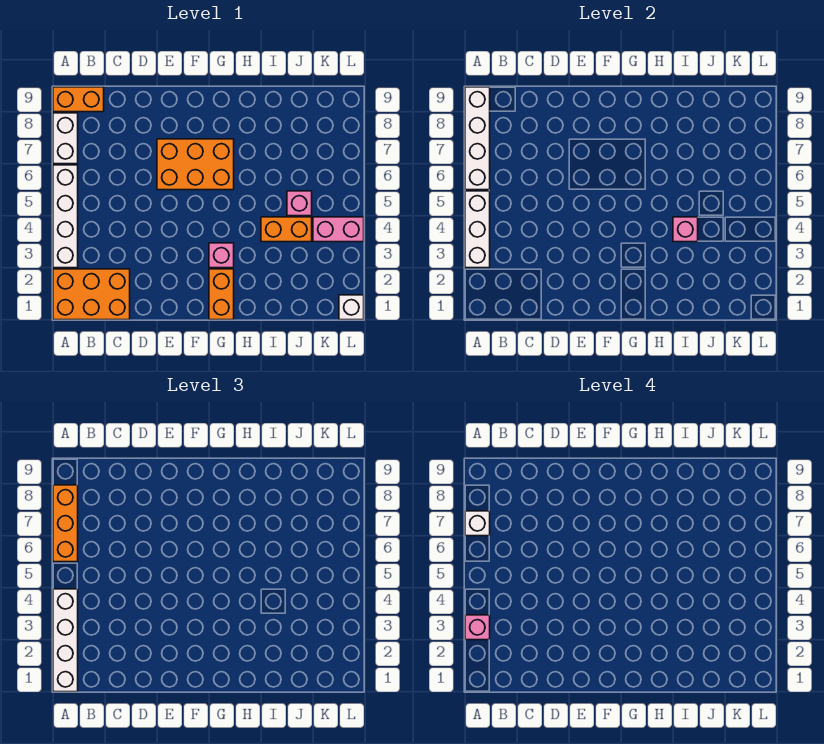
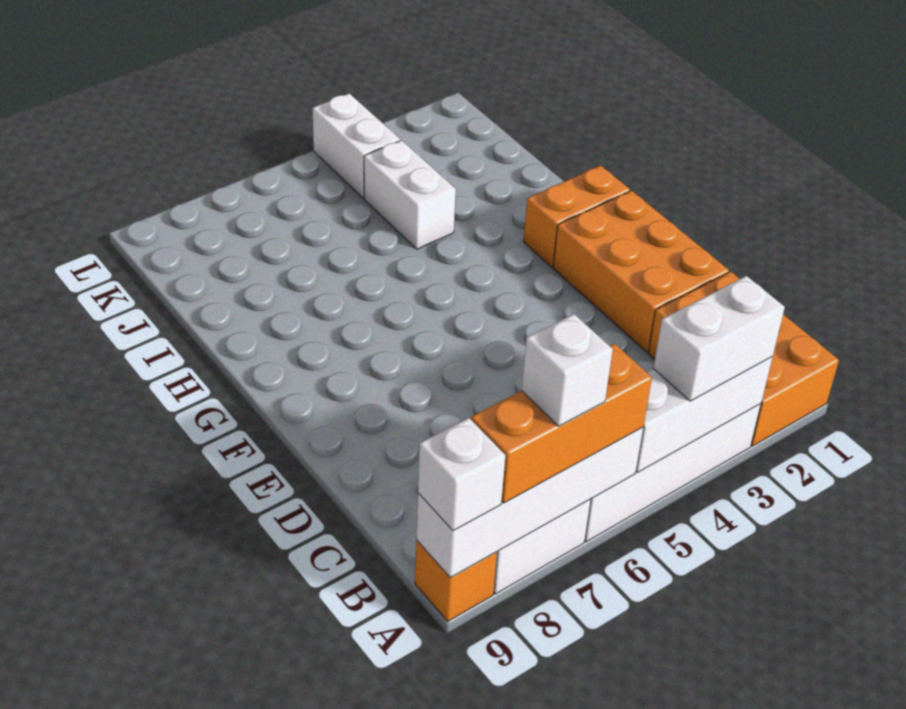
white 1x4 brick [53,589,78,692] -> white 1x2 brick [653,276,785,401]
pink 1x1 brick [465,615,490,640] -> none
orange 1x2 brick [53,87,104,112] -> orange 1x1 brick [415,541,497,621]
orange 2x3 brick [157,139,234,190] -> orange 2x3 brick moved to [553,191,729,352]
pink 1x1 brick [209,243,234,268] -> none
orange 1x2 brick [261,217,312,242] -> white 1x2 brick [364,140,456,249]
pink 1x1 brick [673,217,698,242] -> none
pink 1x1 brick [287,191,312,216] -> none
pink 1x2 brick [313,217,364,242] -> white 1x2 brick [313,94,400,198]
white 1x1 brick [339,295,364,320] -> white 1x1 brick moved to [418,418,506,531]

